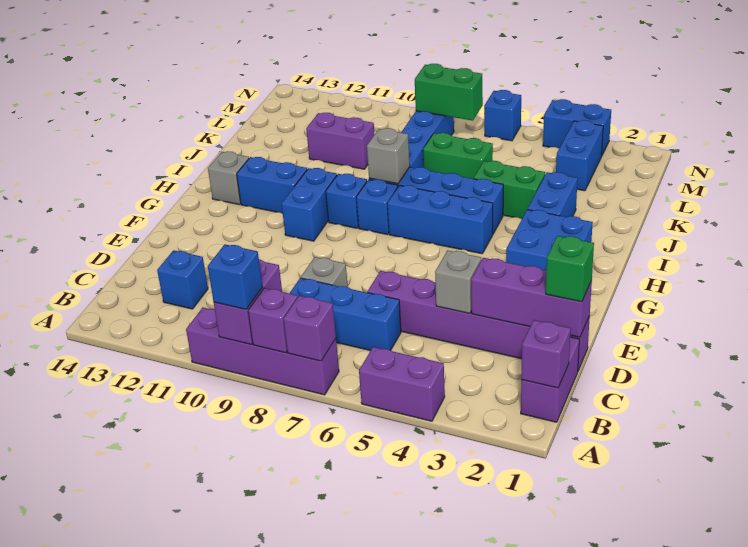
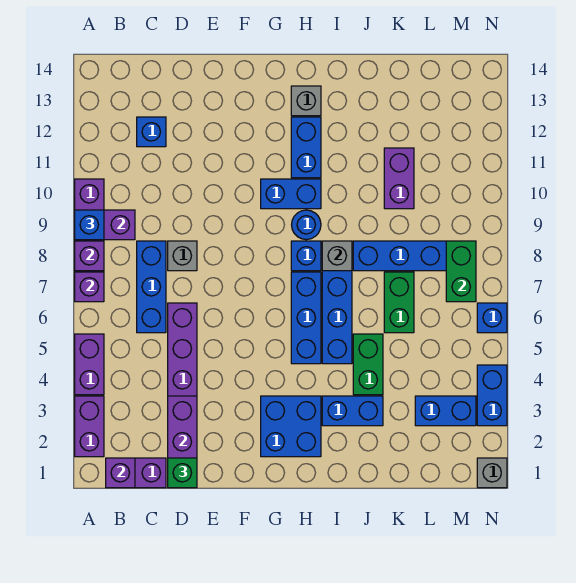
none -> purple 1x2 brick [75,396,104,457]
grey 1x1 brick [435,250,481,313] -> grey 1x1 brick moved to [477,458,507,488]
blue 1x1 brick [326,174,367,228] -> blue 1x1 round brick [292,210,321,240]

